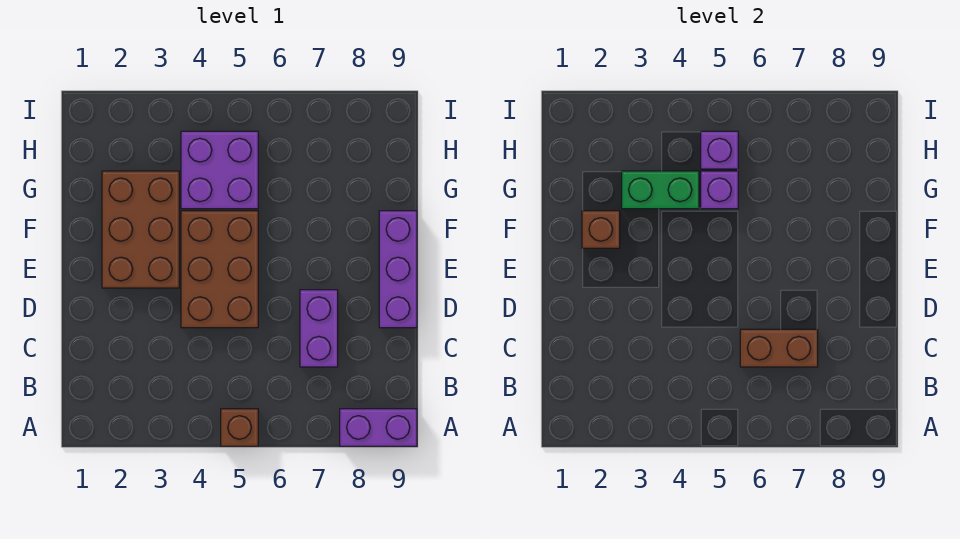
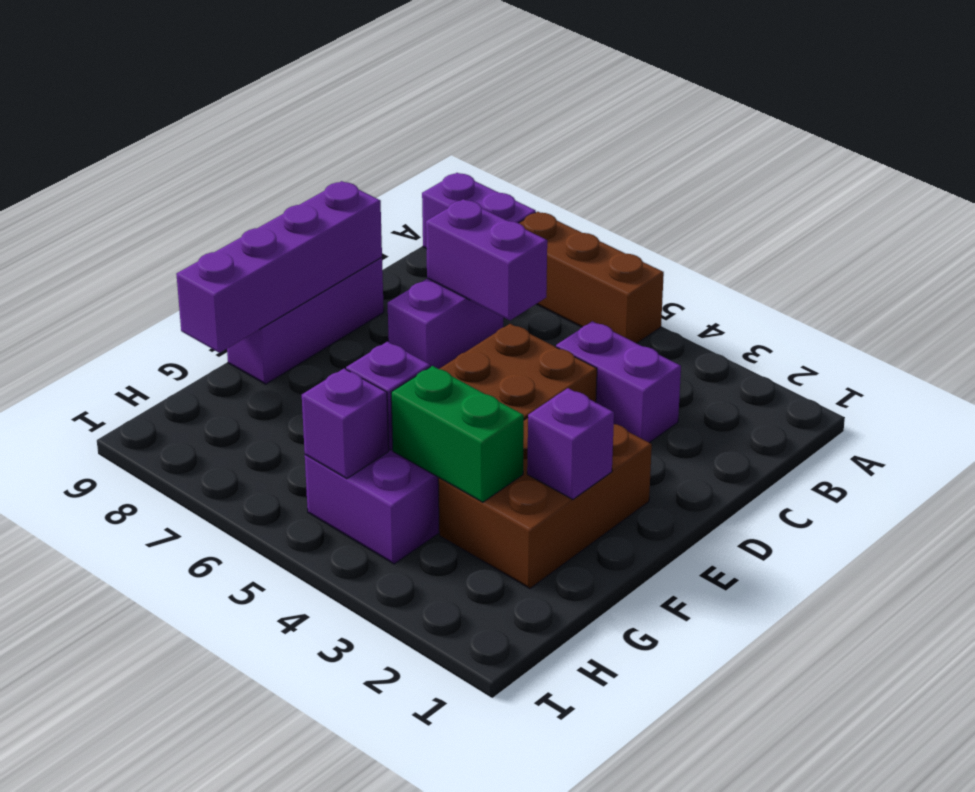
brown 1x1 brick [221,409,258,446] -> brown 1x3 brick [519,212,664,343]
none -> purple 1x2 brick [556,321,681,443]
brown 1x2 brick [740,329,818,367] -> purple 1x2 brick [426,199,547,320]
none -> purple 1x4 brick [176,181,382,353]
brown 1x1 brick [582,211,620,248] -> purple 1x1 brick [527,388,614,499]

